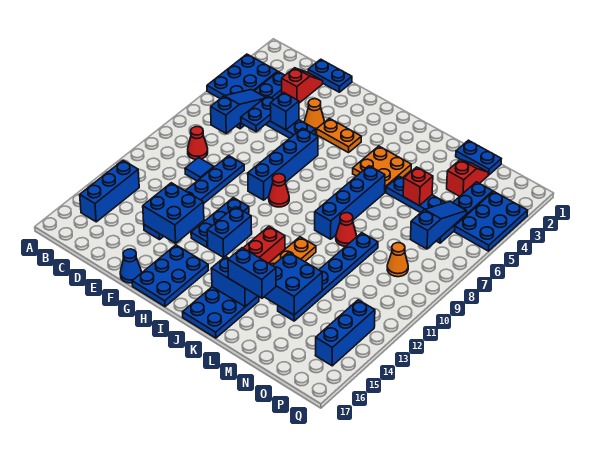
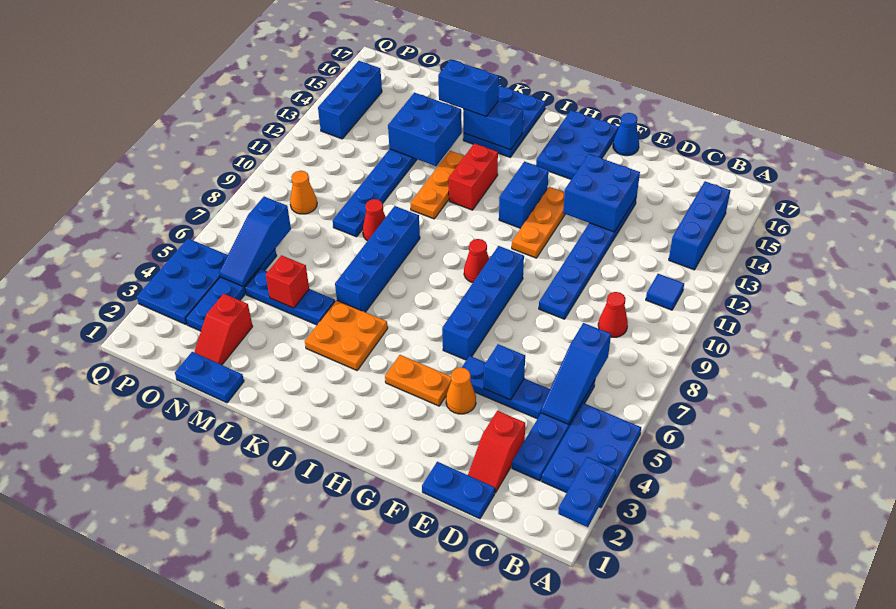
blue 1x2 plate [241,96,274,132] -> blue 1x2 plate moved to [558,457,616,527]
blue 1x1 tile [185,158,214,181] -> blue 1x1 tile moved to [646,274,684,310]
blue 1x3 plate [191,198,249,247] -> orange 1x3 plate [512,187,565,258]

